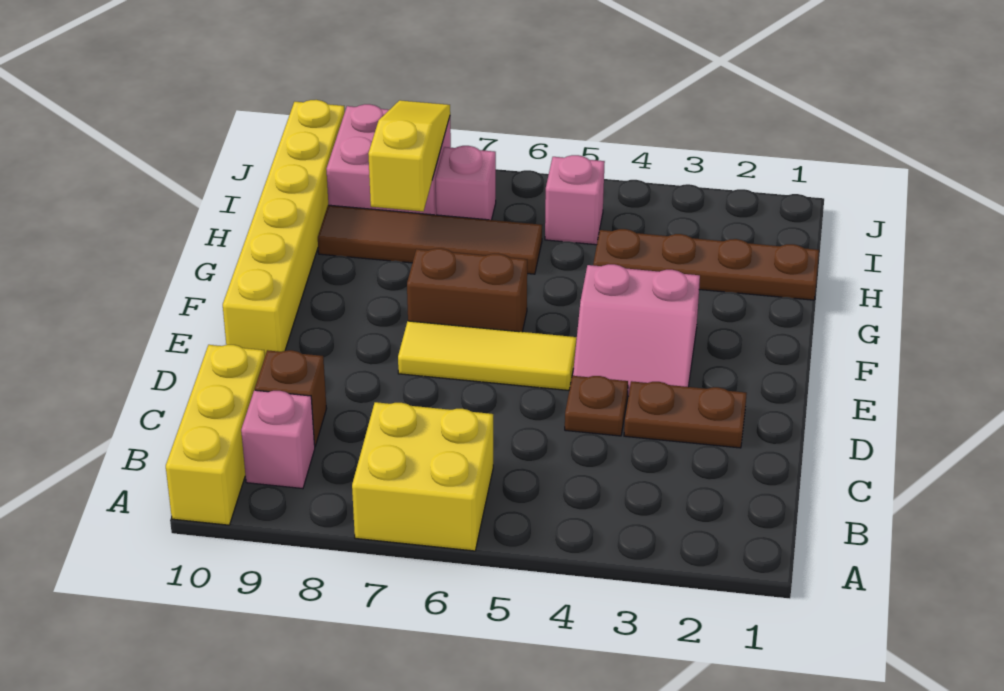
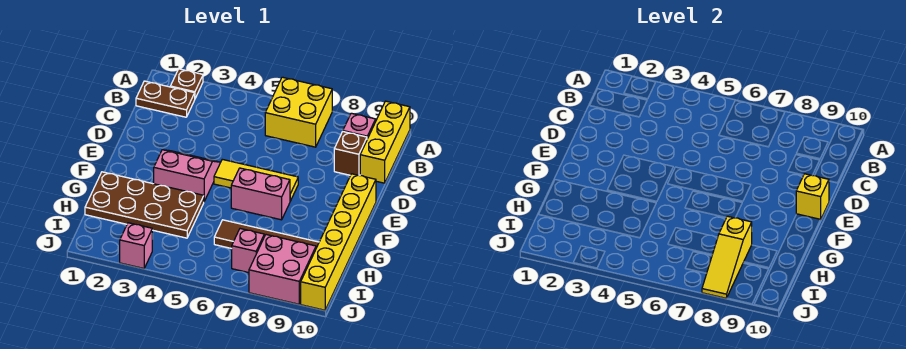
brown 1x2 plate [624,381,747,448] -> brown 1x2 plate moved to [136,81,195,117]
brown 1x1 plate [565,376,628,436] -> brown 1x1 plate moved to [170,69,203,98]
none -> yellow 1x1 brick [796,174,829,220]
brown 1x2 brick [407,248,527,332] -> pink 1x2 brick [231,168,290,220]
brown 1x4 plate [593,229,819,300] -> brown 2x4 plate [85,172,204,238]
pink 1x1 brick [545,155,605,245] -> pink 1x1 brick moved to [120,223,152,268]

